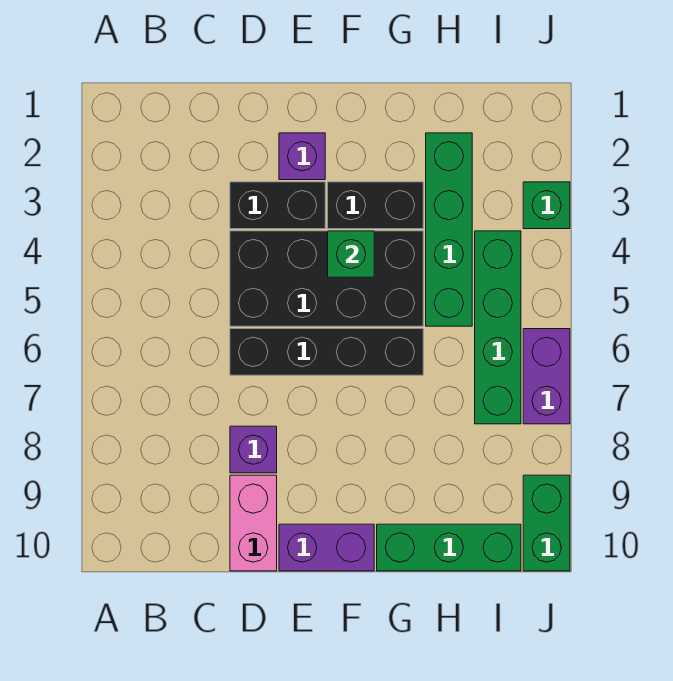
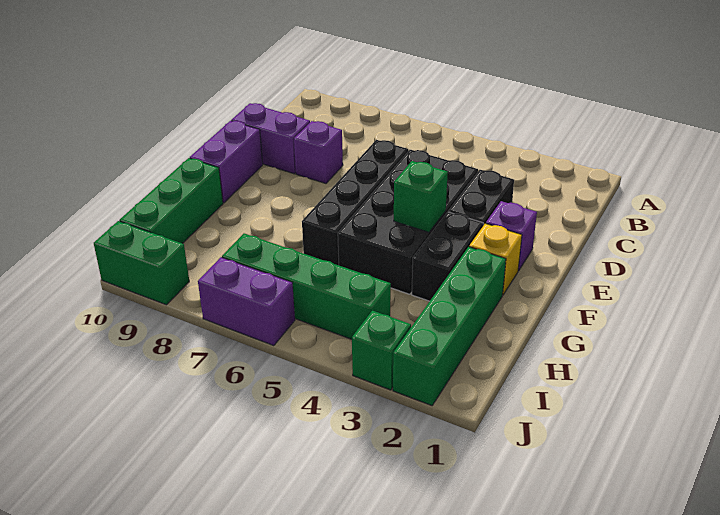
pink 1x2 brick [230,475,277,571] -> purple 1x2 brick [231,103,310,174]
none -> yellow 1x1 brick [469,223,522,295]
green 1x4 brick [426,133,472,326] -> green 1x4 brick turned to [393,247,506,406]

